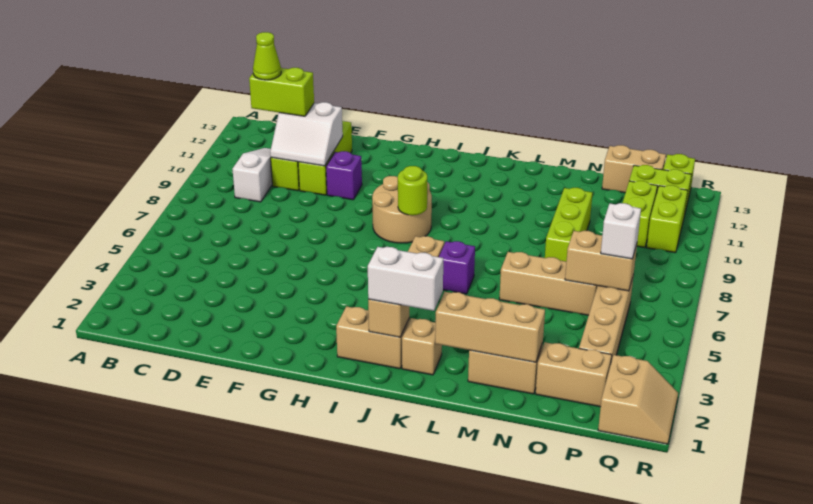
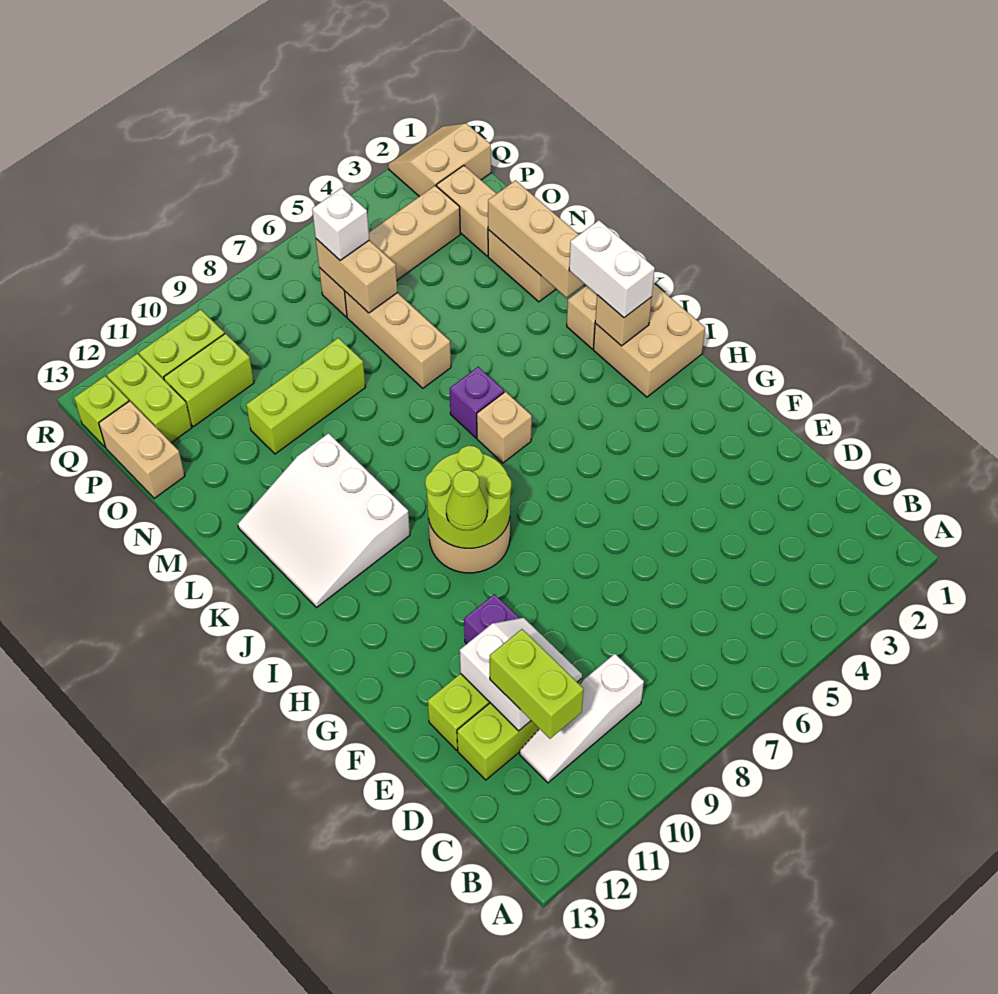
lime 1x1 cone [253,32,281,80] -> lime 1x1 cone moved to [446,470,487,530]
tan 1x2 brick [336,306,409,369] -> tan 2x2 brick [593,283,705,397]
lime 1x1 round brick [398,166,427,215] -> lime 2x2 round brick [425,446,511,548]
none -> white 3x3 slope [238,433,410,608]

